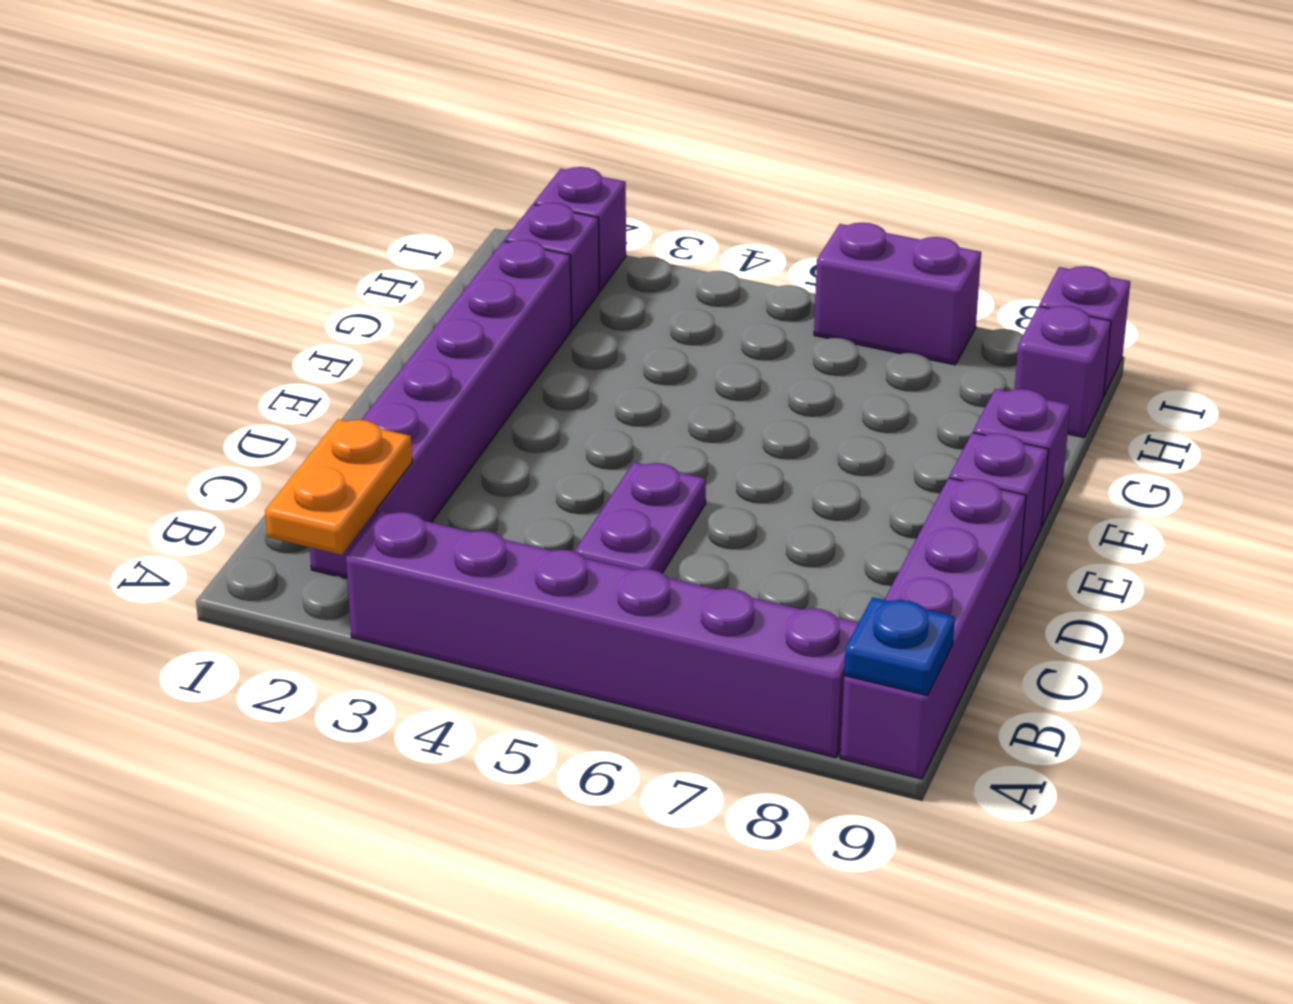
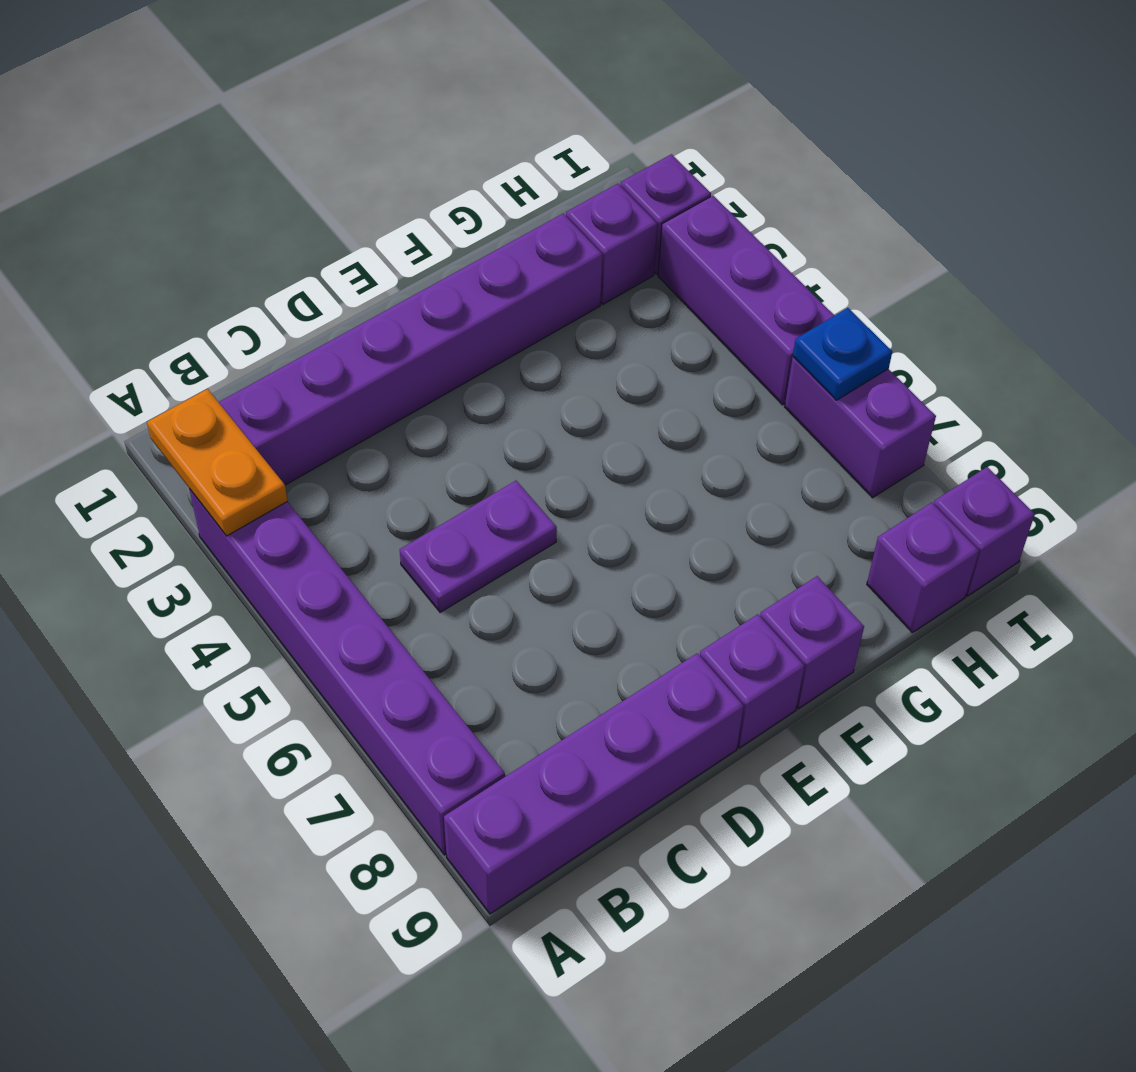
orange 1x2 plate [265,419,412,555] -> orange 1x2 plate turned to [147,389,287,536]
blue 1x1 plate [844,597,955,695] -> blue 1x1 plate moved to [793,308,892,400]
none -> purple 1x3 brick [658,196,835,405]

